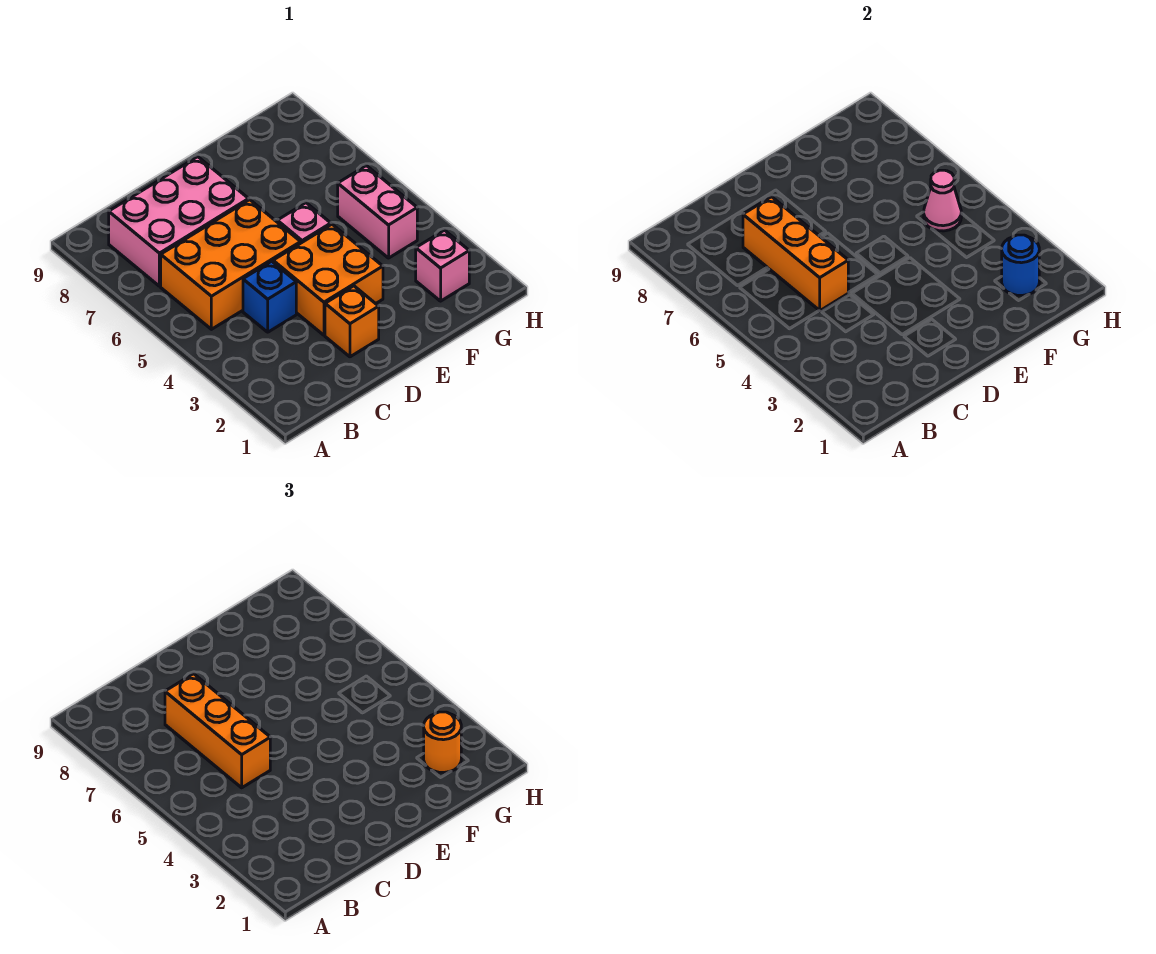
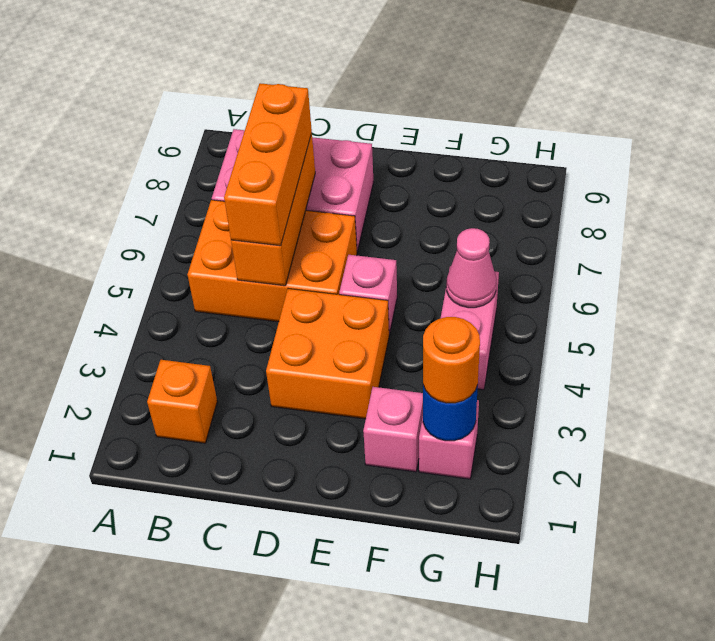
blue 1x1 brick [243,261,296,332] -> none
orange 1x1 brick [325,286,379,357] -> orange 1x1 brick moved to [147,360,217,443]
none -> pink 1x1 brick [363,387,423,472]

